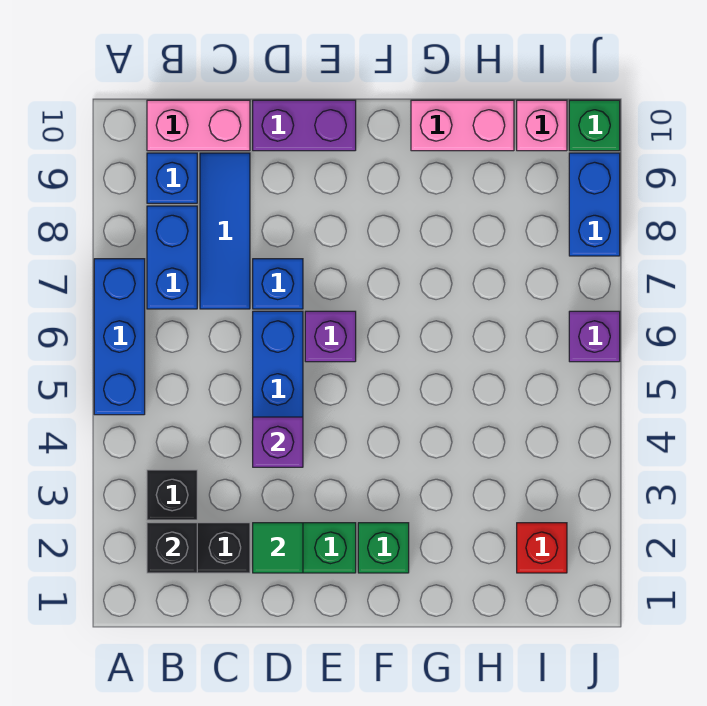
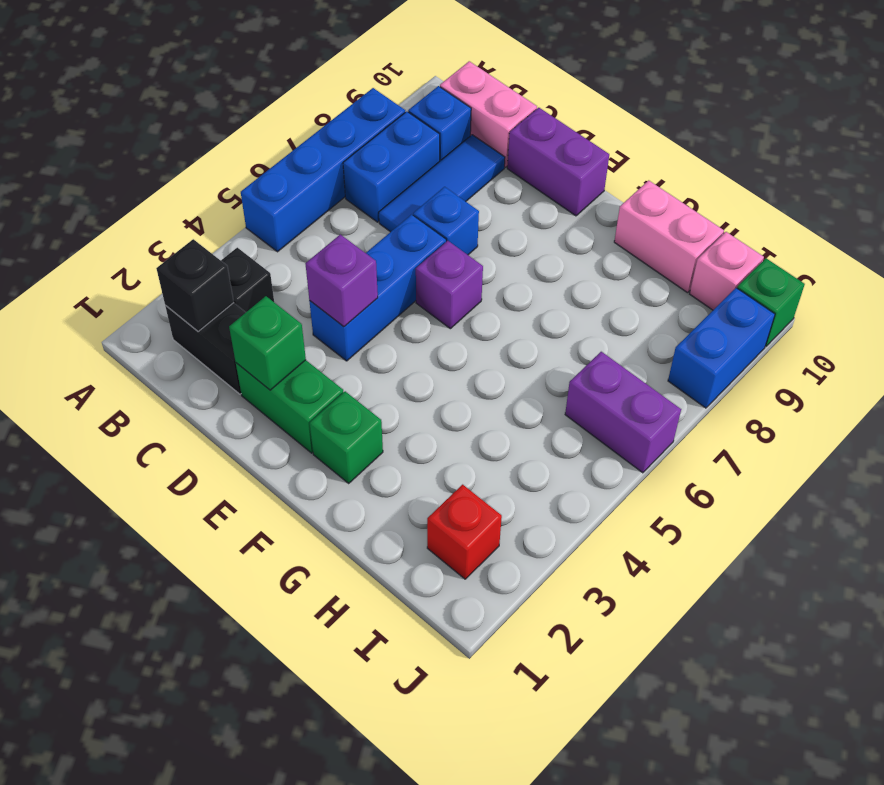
blue 1x3 brick [94,259,145,415] -> blue 1x4 brick [241,88,405,252]
green 1x1 tile [253,523,303,573] -> green 1x1 brick [229,296,306,390]
purple 1x1 brick [569,311,620,362] -> purple 1x2 brick [565,352,681,473]

